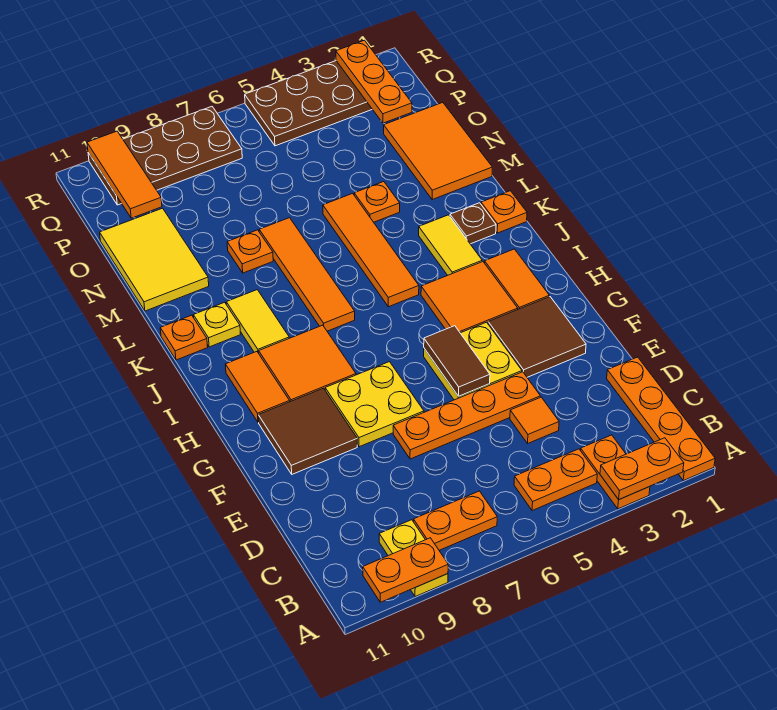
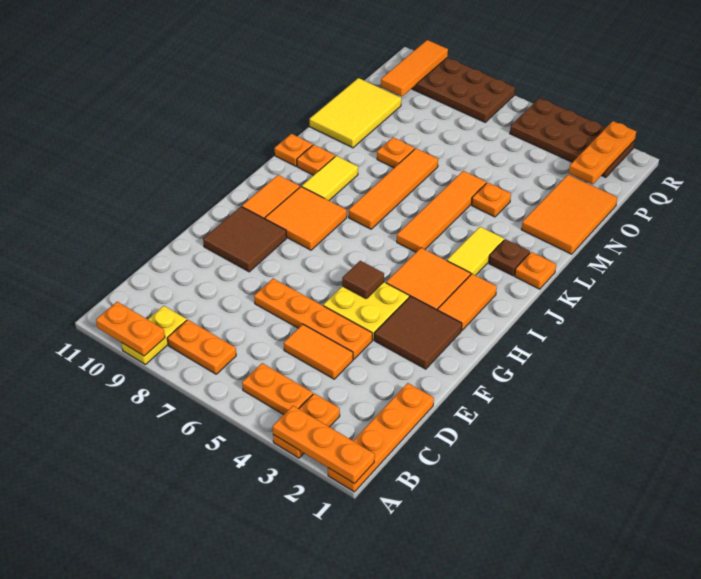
orange 1x2 plate [600,438,684,499] -> orange 1x3 plate [273,406,375,484]
orange 1x1 tile [510,397,559,443] -> orange 1x2 tile [284,324,353,379]
brown 1x2 tile [424,326,490,396] -> brown 1x1 tile [342,261,384,298]
yellow 2x2 plate [325,362,424,447] -> none
yellow 1x1 plate [193,302,241,347] -> orange 1x1 plate [297,145,335,175]

